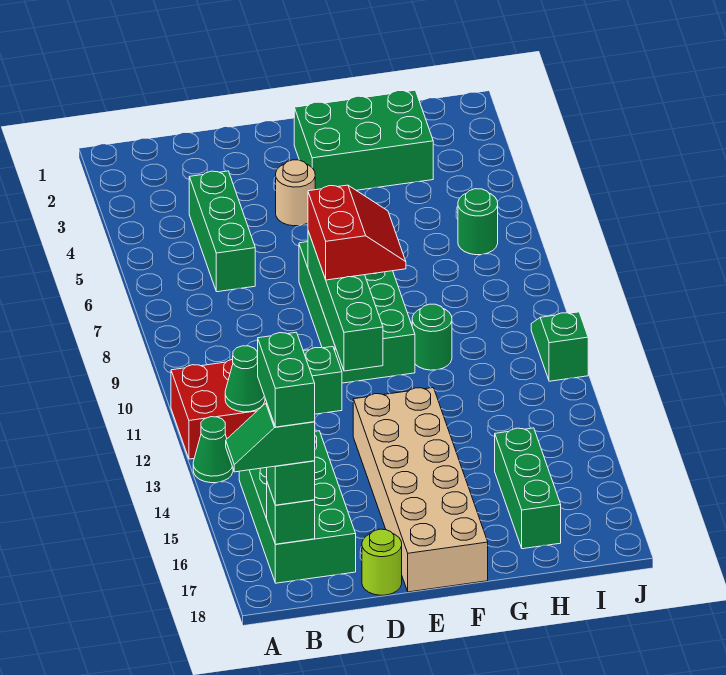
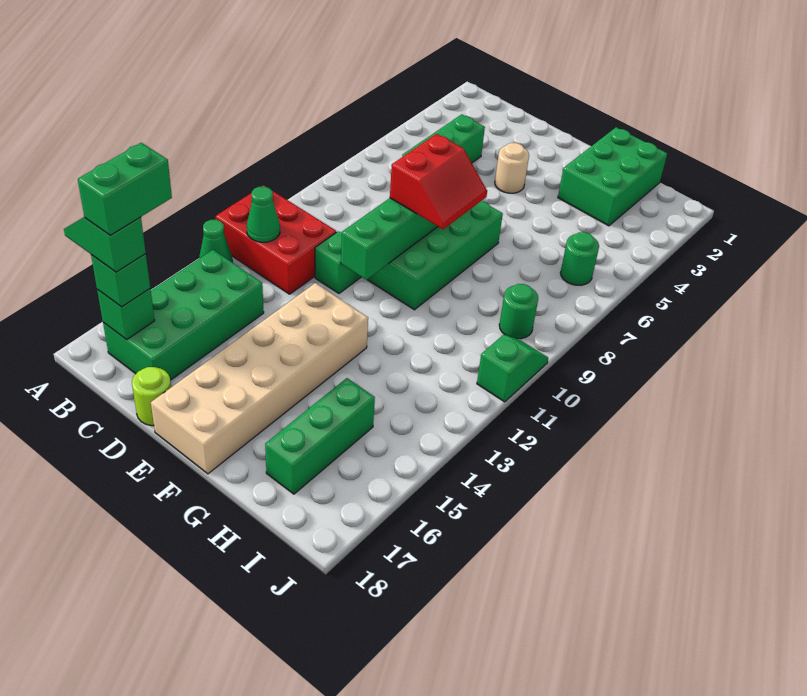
green 2x3 brick [294,90,433,190] -> green 2x3 brick turned to [558,127,667,226]
green 1x1 round brick [412,304,452,370] -> green 1x1 round brick moved to [499,284,538,339]

